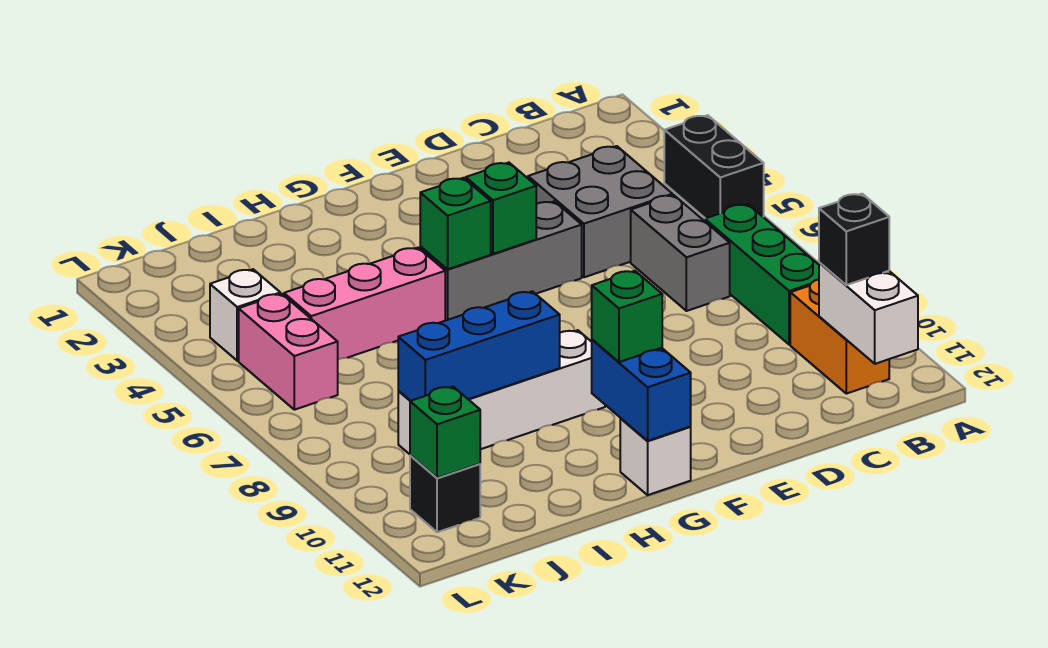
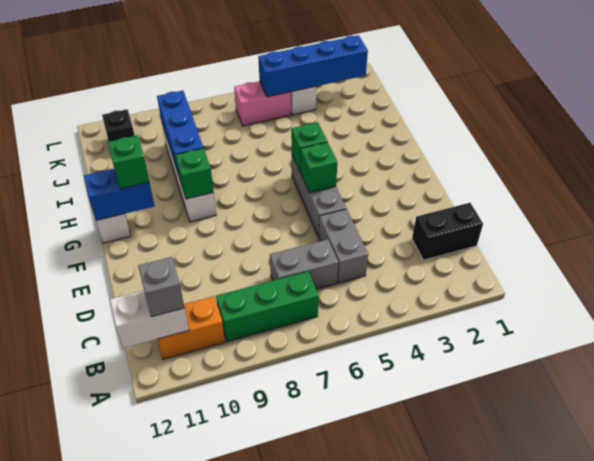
black 1x2 brick [664,115,764,218] -> black 1x2 brick moved to [412,203,483,260]
black 1x1 brick [819,194,889,285] -> grey 1x1 brick [138,257,185,317]
grey 2x2 brick [528,146,673,277] -> grey 1x2 brick [319,209,368,283]
pink 1x3 brick [284,248,445,359] -> none
none -> blue 1x4 brick [258,35,368,97]
green 1x1 brick [410,387,480,478] -> green 1x1 brick moved to [175,148,214,199]

